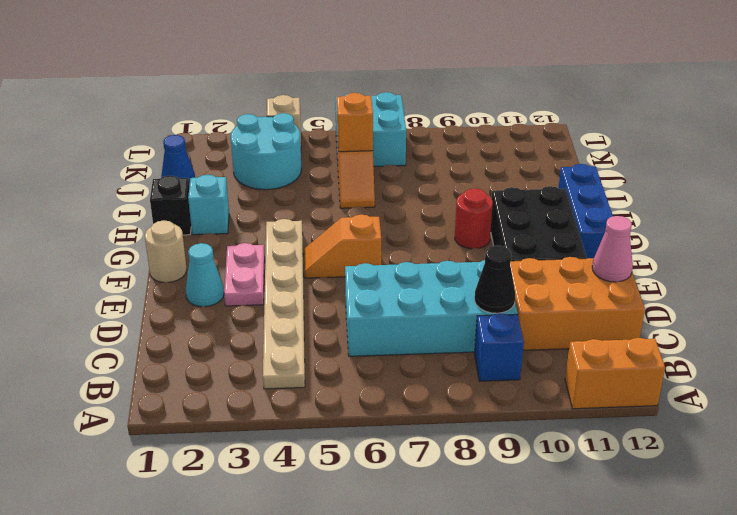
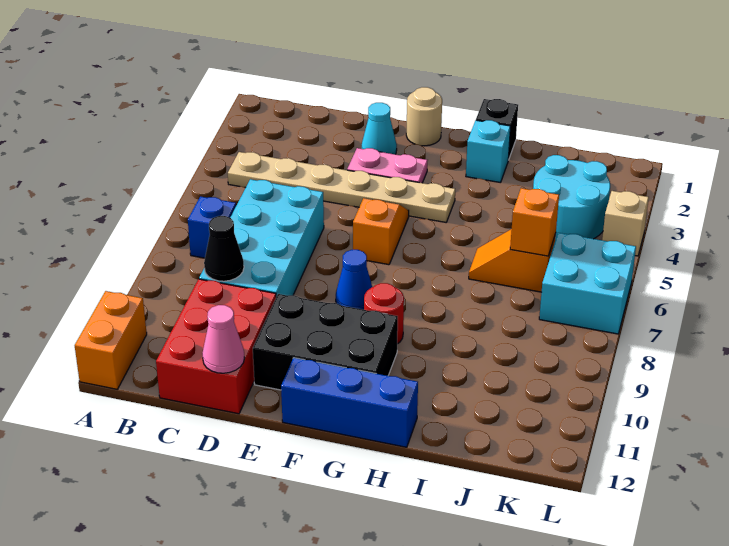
blue 1x1 brick [474,313,524,381] -> blue 1x1 brick moved to [188,197,236,258]
orange 2x3 brick [510,257,645,350] -> red 2x3 brick [156,279,276,414]
blue 1x1 cone [161,135,195,186] -> blue 1x1 cone moved to [336,250,372,310]

